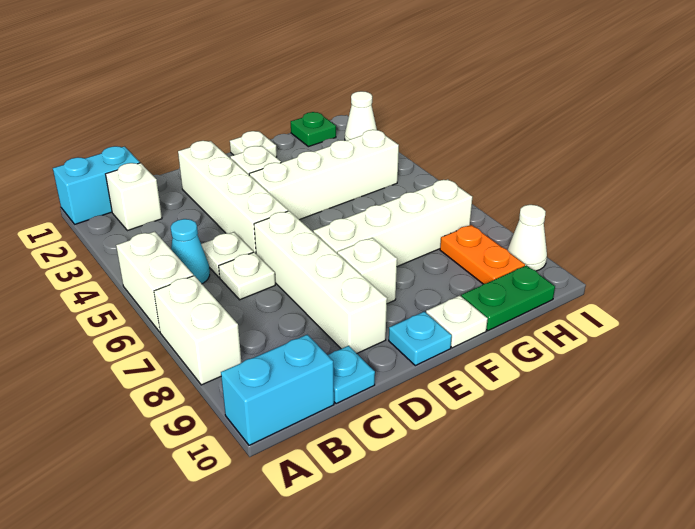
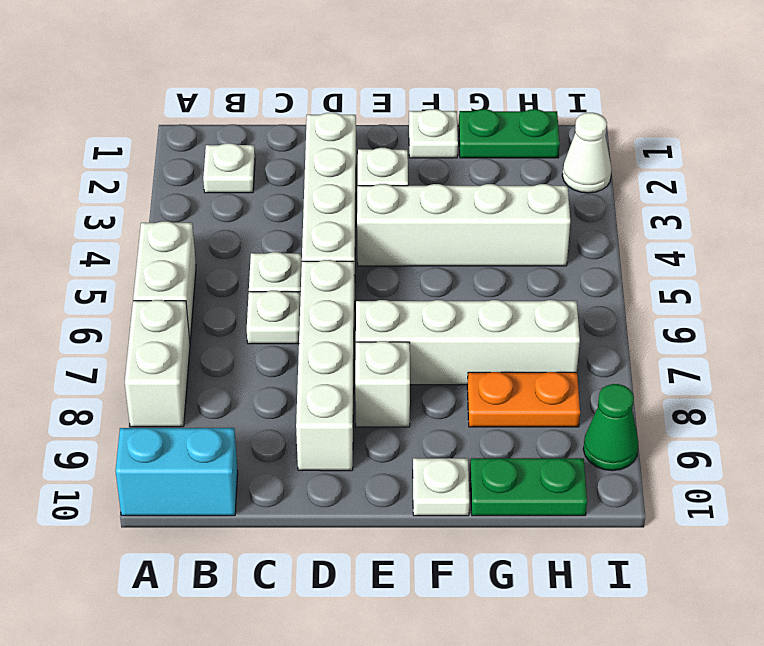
cyan 1x2 brick [53,146,140,224] -> none
white 1x1 brick [106,163,162,231] -> white 1x1 plate [203,143,255,193]
cyan 1x1 cone [171,219,210,284] -> none
cyan 1x1 plate [328,346,375,404] -> none
cyan 1x1 plate [389,312,452,366] -> none
green 1x1 plate [291,112,336,147] -> green 1x2 plate [459,109,560,158]
orange 1x2 plate [440,225,525,284] -> orange 1x2 plate turned to [467,372,580,427]
white 1x1 cone [508,205,547,271] -> green 1x1 cone [583,384,638,471]

